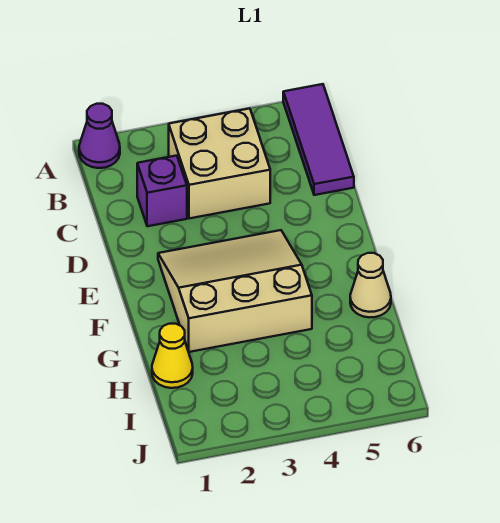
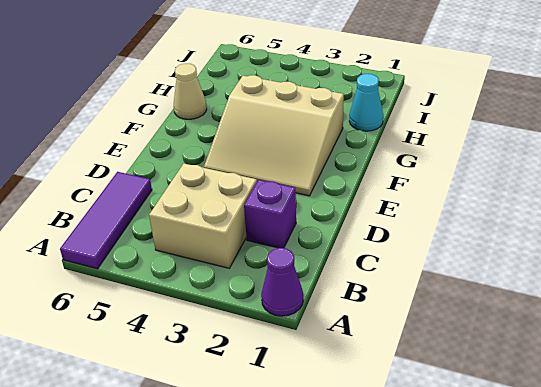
yellow 1x1 cone [152,324,193,388] -> cyan 1x1 cone [349,74,383,131]

